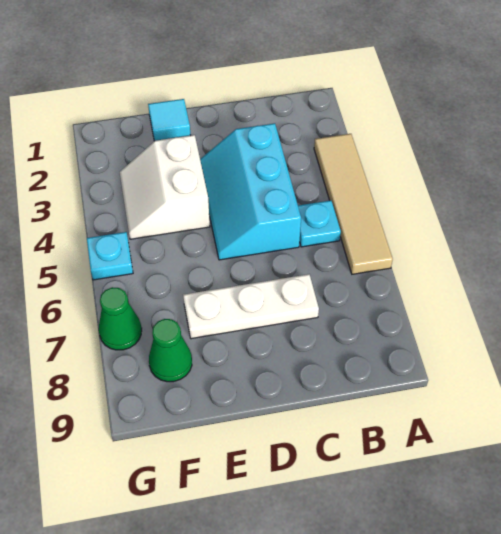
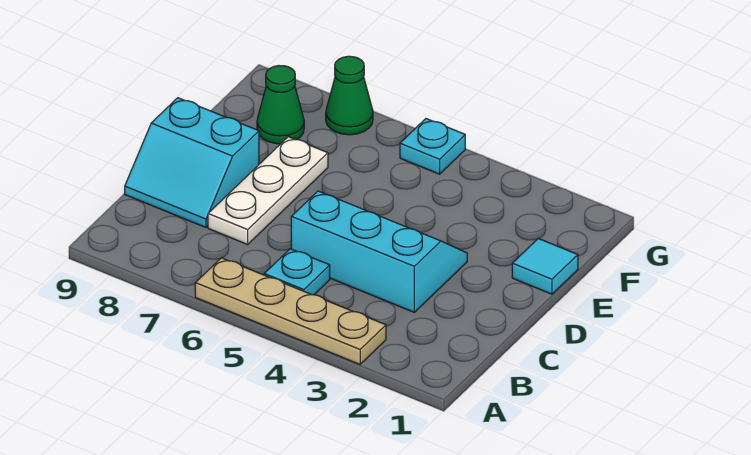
tan 1x4 tile [314,134,393,274] -> tan 1x4 plate [195,258,386,364]
none -> cyan 2x2 slope [125,98,259,227]
white 2x2 slope [120,135,210,239] -> none

